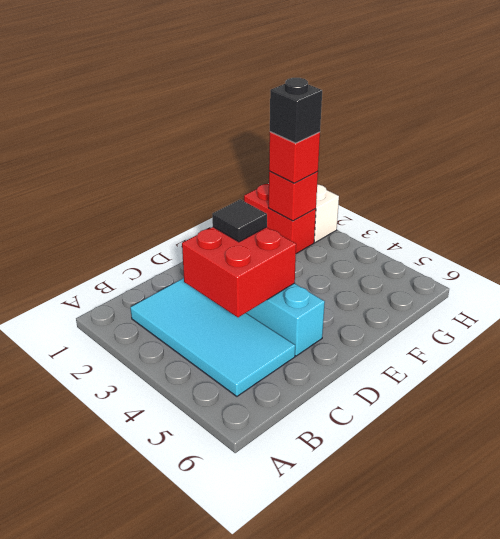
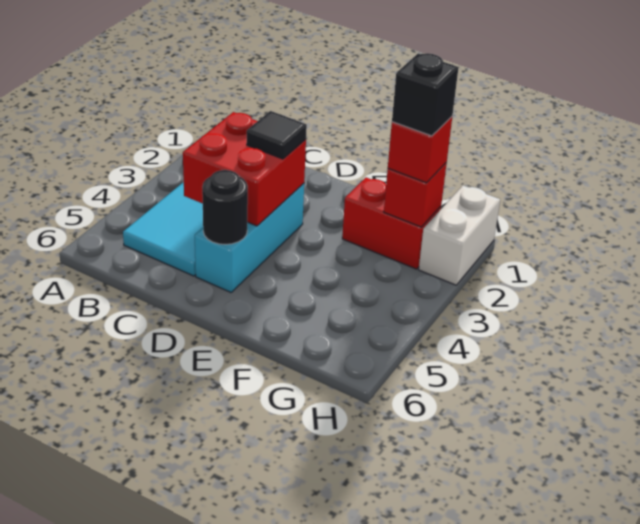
none -> black 1x1 round brick [202,170,248,245]
red 1x2 brick [244,184,316,254] -> red 1x2 brick turned to [342,178,441,269]

